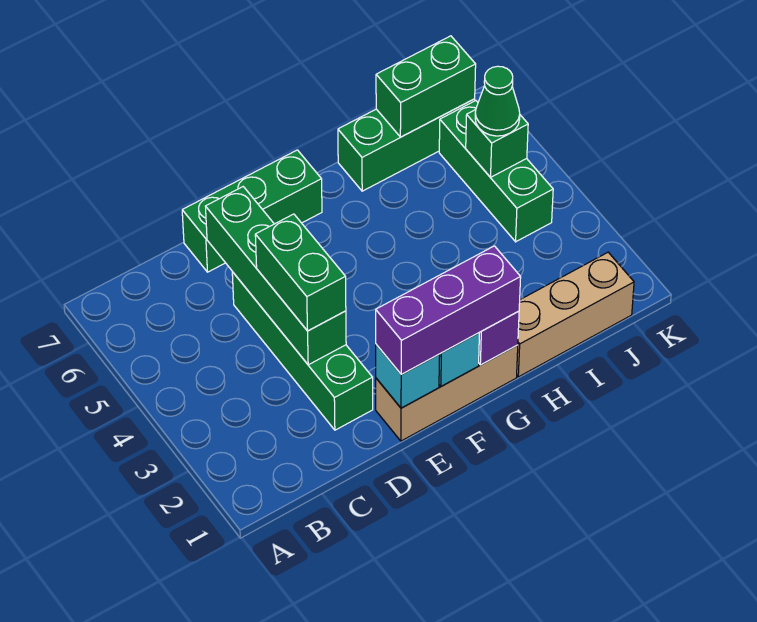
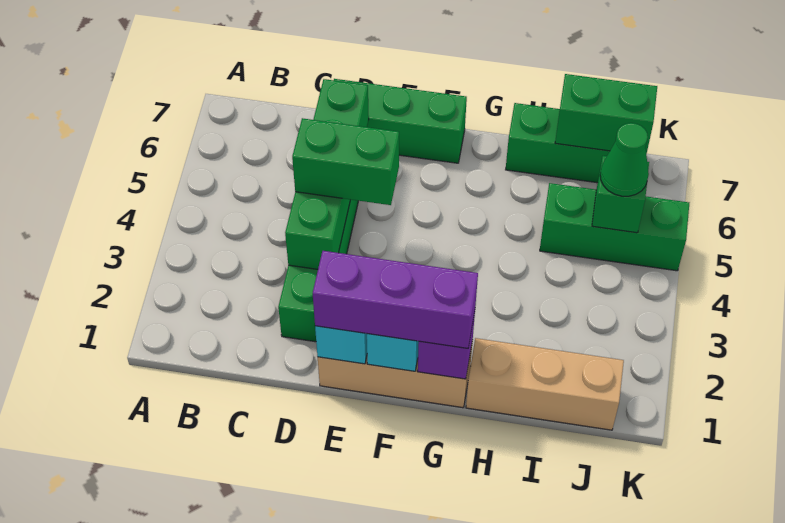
green 1x2 brick [255,214,346,331] -> green 1x2 brick turned to [292,118,399,205]
green 1x3 brick [439,101,553,242] -> green 1x3 brick turned to [540,183,689,271]

